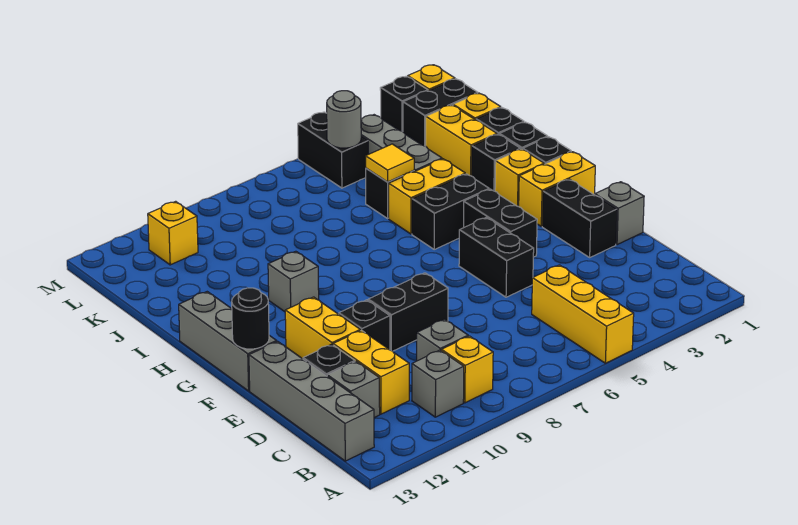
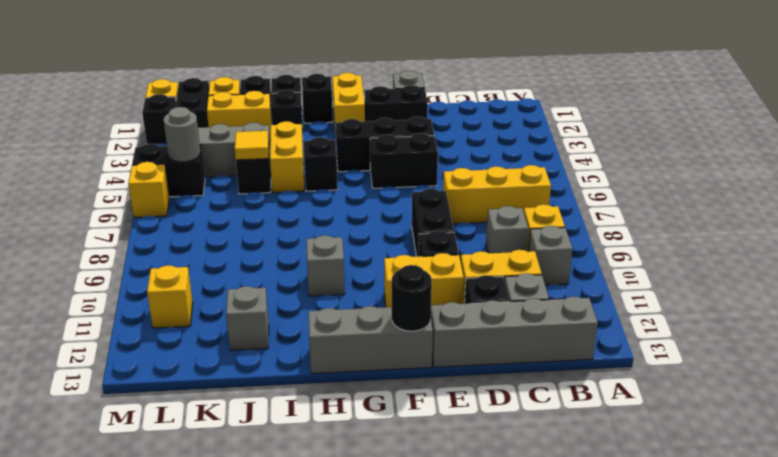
yellow 1x3 brick [532,265,634,363] -> yellow 1x3 brick moved to [443,165,551,224]
black 1x2 brick [464,189,537,257] -> black 1x3 brick [336,117,434,172]
yellow 1x1 brick [495,149,544,207] -> yellow 1x1 brick moved to [128,162,169,217]
black 1x2 brick [412,174,489,249] -> black 1x1 brick [304,137,338,191]
none -> grey 1x1 brick [226,286,269,350]

